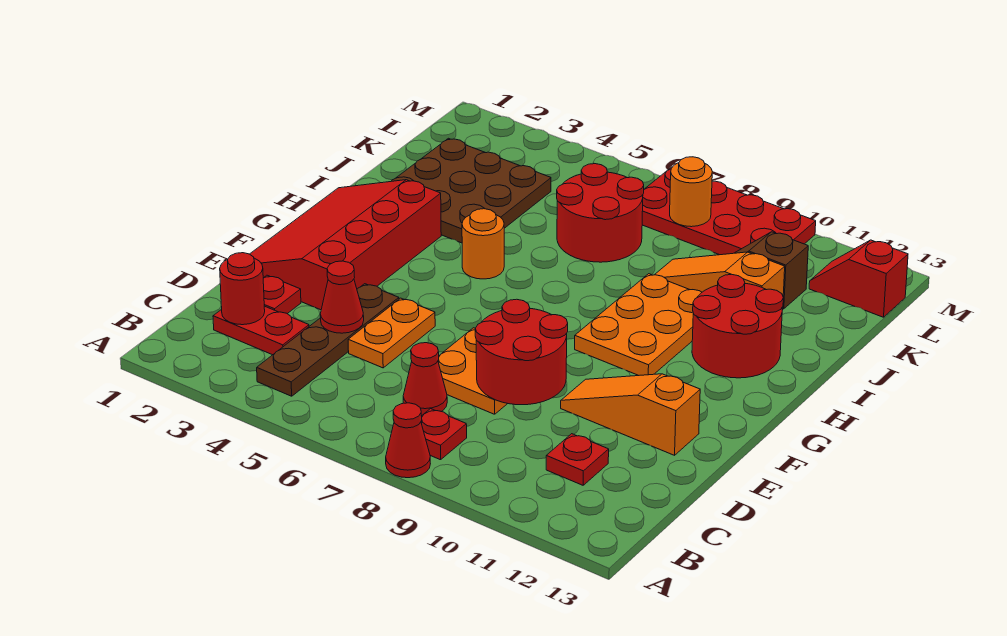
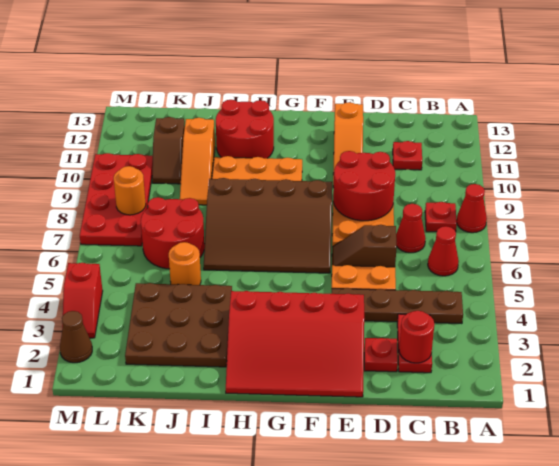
red 1x1 cone [320,261,364,333] -> red 1x1 cone moved to [428,226,459,276]
none -> brown 1x2 slope [332,225,397,267]
none -> brown 3x4 slope [204,178,332,273]
orange 1x1 round brick [462,209,504,279] -> orange 1x1 round brick moved to [169,242,201,285]
red 1x2 slope [809,240,908,317] -> red 1x2 slope moved to [62,263,103,338]
none -> brown 1x1 cone [60,311,92,363]

